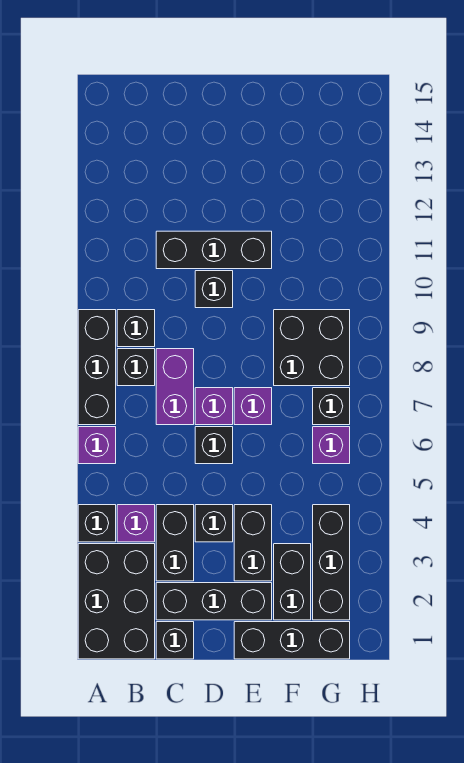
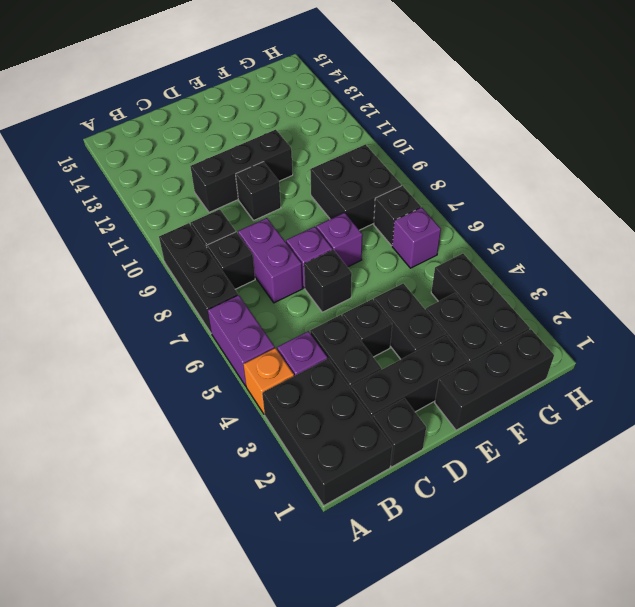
black 1x1 brick [78,505,116,542] -> orange 1x1 brick [243,348,294,414]
purple 1x1 brick [78,427,116,464] -> purple 1x2 brick [208,295,275,386]

